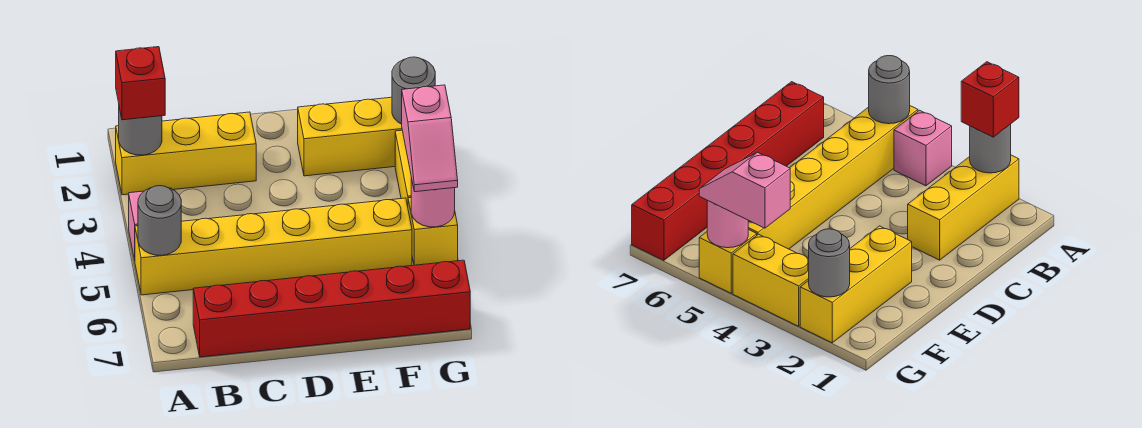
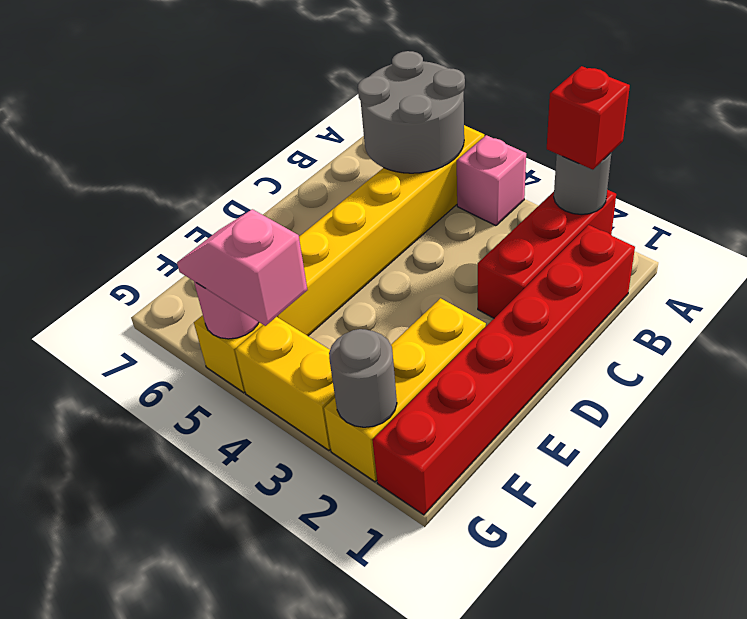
yellow 1x3 brick [116,112,256,195] -> red 1x3 brick [478,190,616,318]
grey 1x1 round brick [138,186,181,255] -> grey 2x2 round brick [358,51,465,173]
red 1x6 brick [193,260,470,357] -> red 1x6 brick moved to [372,225,635,515]

